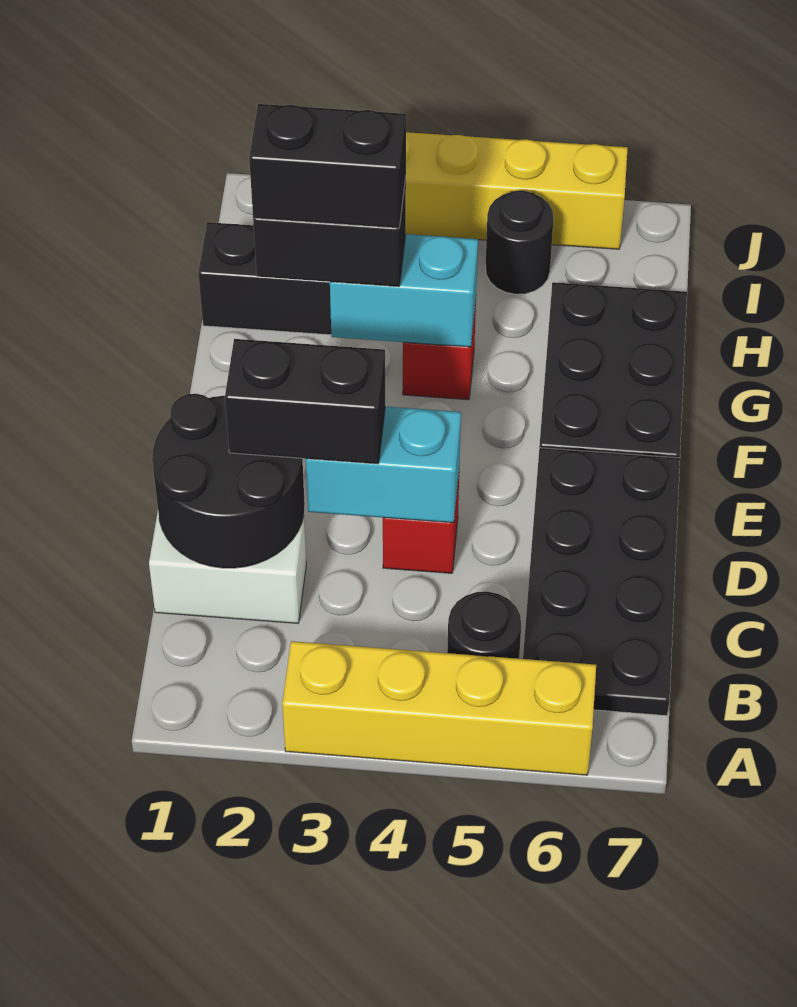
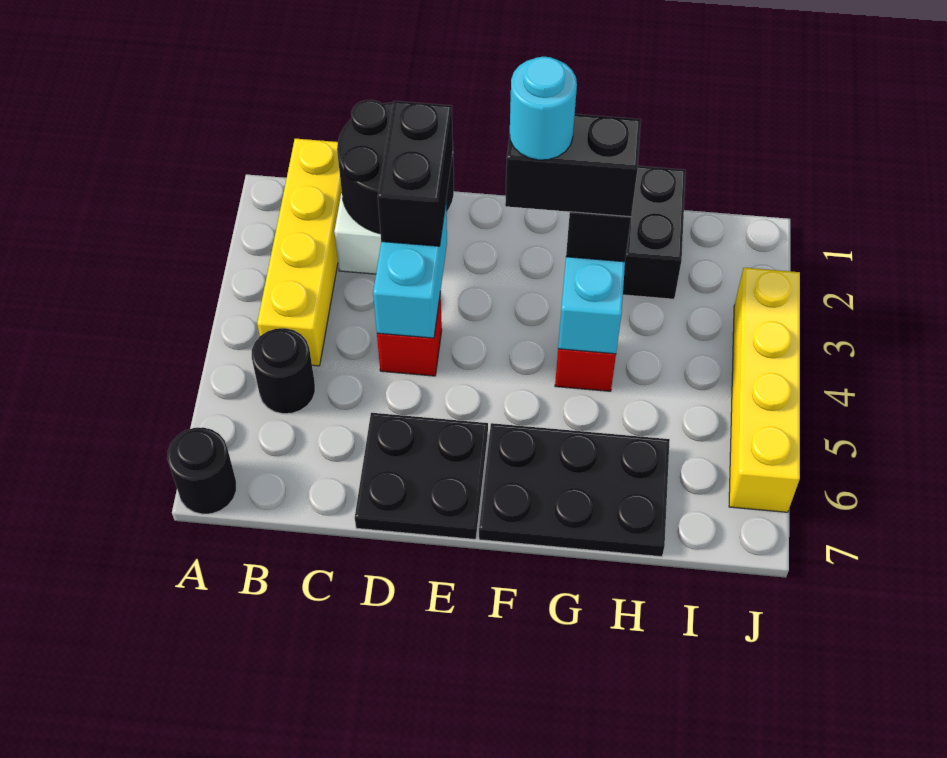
yellow 1x4 brick [282,641,596,775] -> yellow 1x4 brick moved to [257,139,342,366]
black 2x4 plate [523,448,680,716] -> black 2x2 plate [355,413,488,539]
none -> cyan 1x1 round brick [510,57,577,160]
black 1x2 brick [249,104,406,228] -> black 1x2 brick turned to [505,114,641,217]
black 1x1 round brick [485,191,553,294] -> black 1x1 round brick moved to [167,427,236,514]

